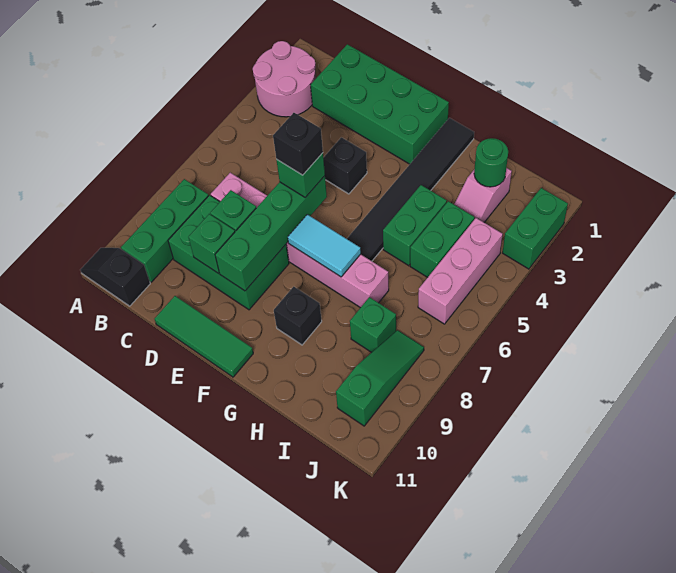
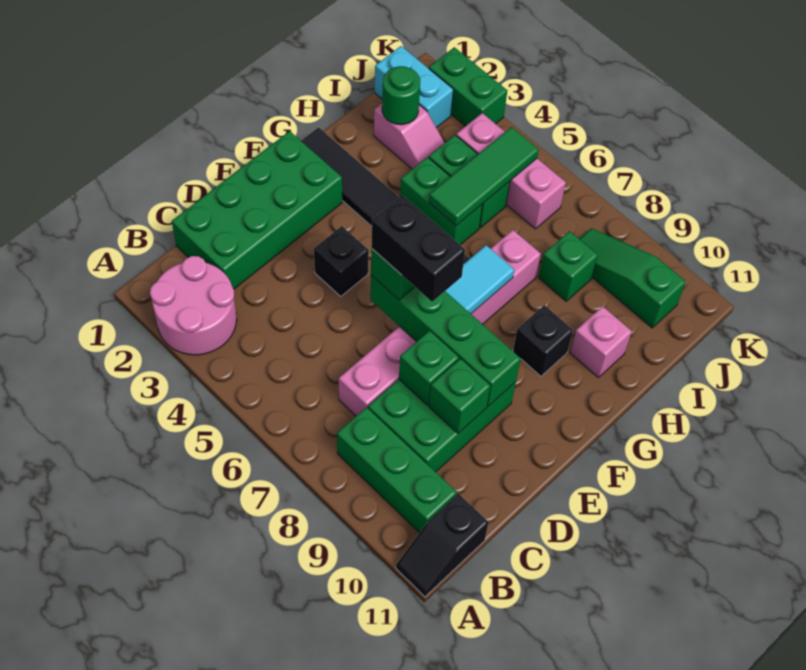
green 1x3 tile [154,296,253,377] -> green 1x3 tile moved to [429,127,539,226]
black 1x1 brick [273,113,323,175] -> black 1x2 brick [371,195,465,302]
none -> pink 1x1 brick [570,306,632,377]
none -> cyan 1x2 brick [375,46,453,128]

